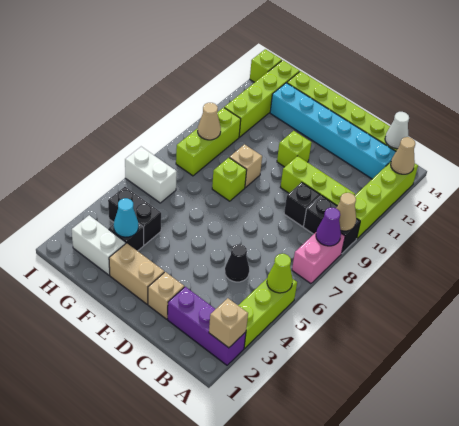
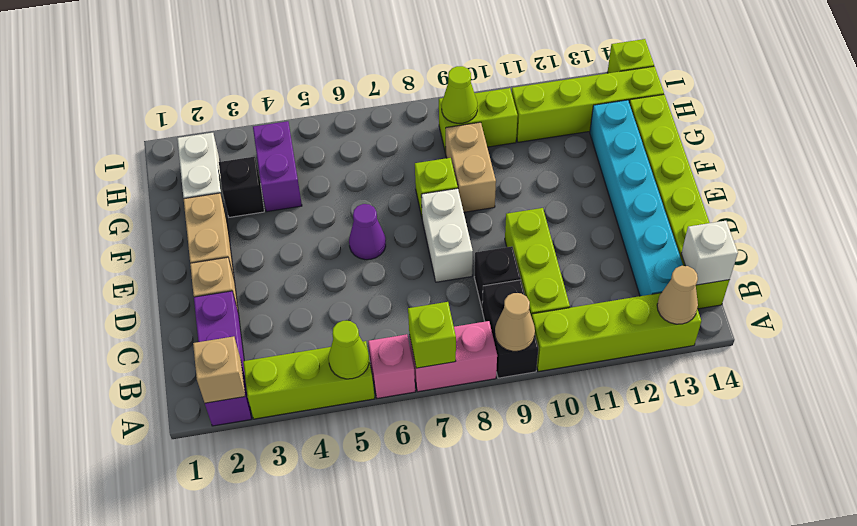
none -> pink 1x1 brick [368,334,415,398]
purple 1x1 cone [316,208,341,246] -> purple 1x1 cone moved to [349,204,386,260]
white 1x1 cone [385,112,409,149] -> white 1x1 brick [681,221,738,285]
black 1x1 cone [225,244,249,282] -> none
lime 1x1 brick [277,131,311,167] -> lime 1x1 brick moved to [408,302,456,368]
tan 1x1 brick [229,144,262,188] -> tan 1x2 brick [446,122,496,212]
cyan 1x1 cone [114,198,138,237] -> none
black 1x2 brick [108,187,161,245] -> purple 1x2 brick [253,121,302,212]
white 1x2 brick [125,147,177,203] -> white 1x2 brick moved to [421,188,473,282]
lime 1x3 brick [176,108,241,176] -> lime 1x2 brick [439,88,518,153]
tan 1x1 cone [198,103,221,140] -> lime 1x1 cone [442,66,477,123]

